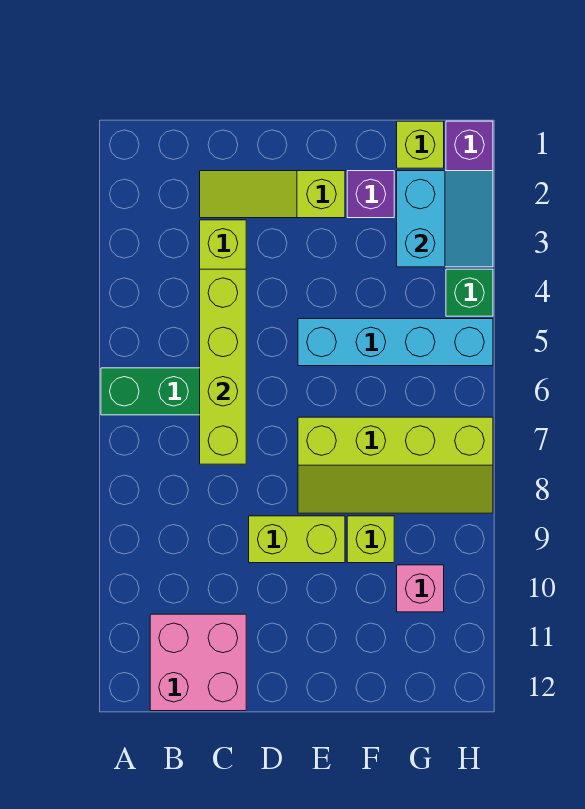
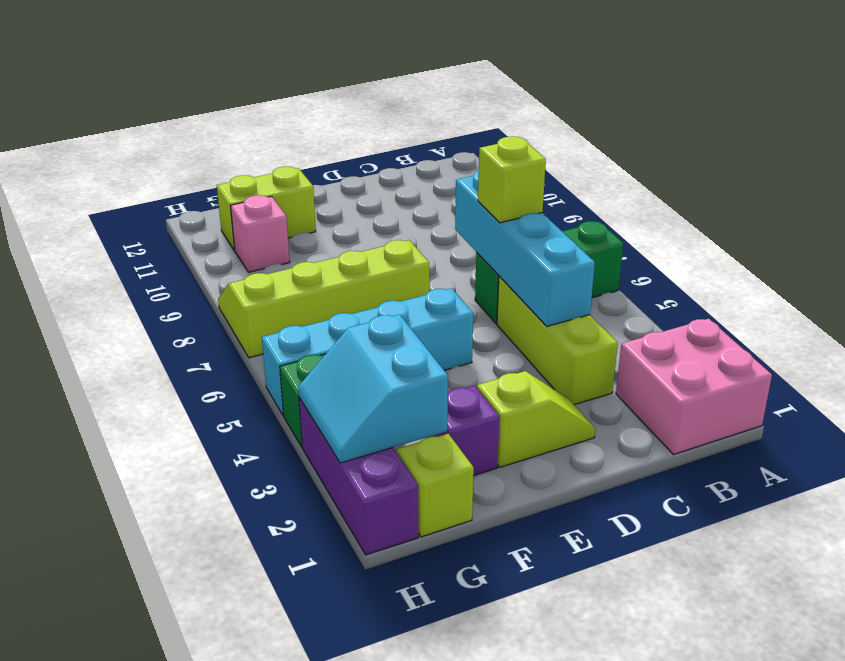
pink 2x2 brick [150,614,246,711] -> pink 2x2 brick moved to [616,319,772,455]
lime 1x3 slope [200,171,345,218] -> lime 1x2 slope [477,371,595,467]
lime 1x4 brick [200,269,246,464] -> cyan 1x4 brick [455,170,595,326]
lime 1x2 brick [249,516,345,563] -> lime 1x2 brick moved to [217,166,316,250]
lime 1x1 brick [347,516,394,563] -> lime 1x1 brick moved to [478,136,546,223]

